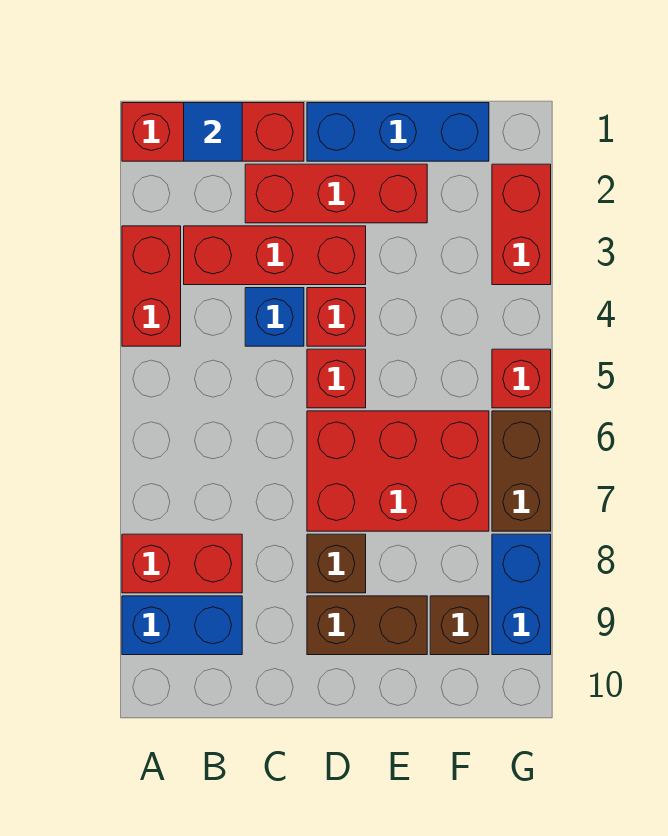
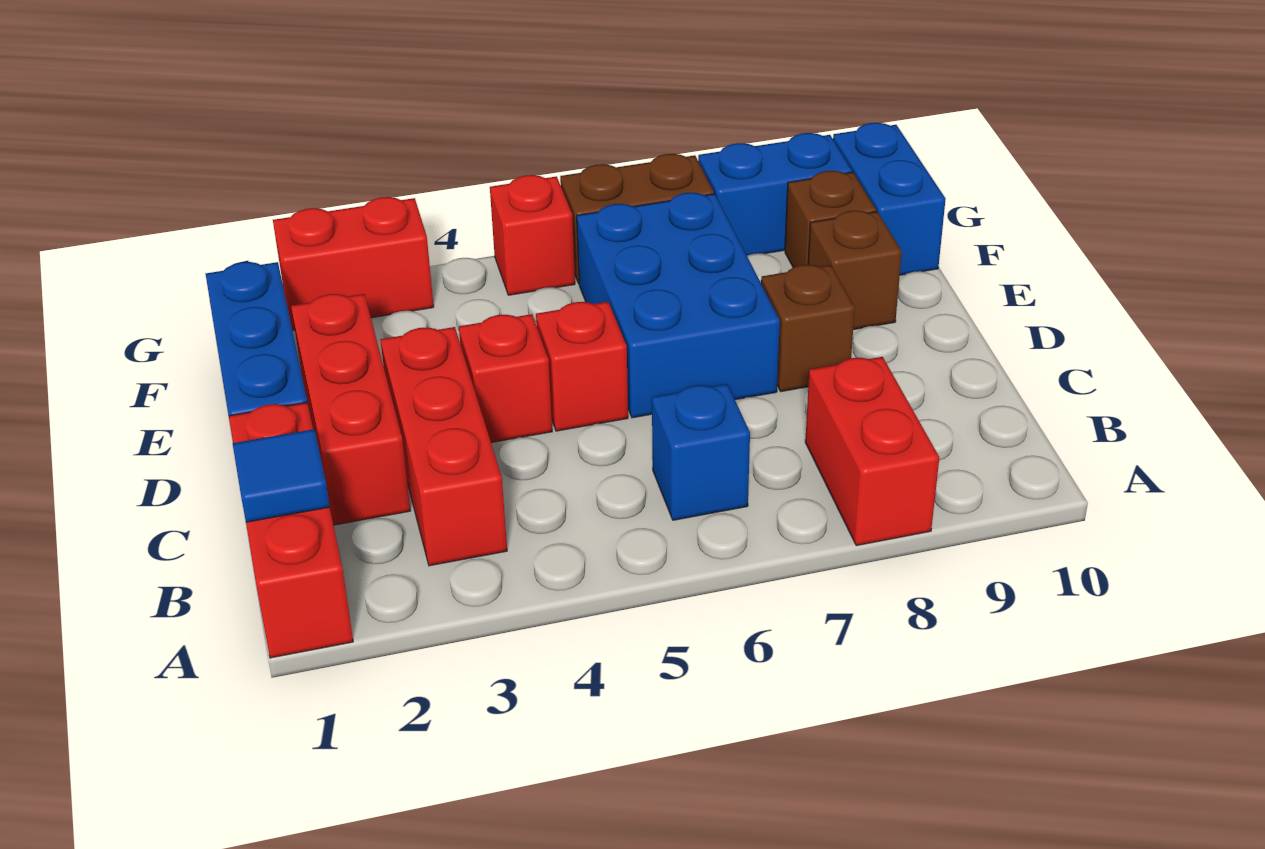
red 1x2 brick [122,226,181,346] -> none
blue 1x2 brick [122,596,242,655] -> blue 1x2 brick moved to [833,123,946,275]
blue 1x1 brick [245,288,304,346] -> blue 1x1 brick moved to [652,384,750,520]
red 2x3 brick [307,411,489,531] -> blue 2x3 brick [577,193,780,418]
brown 1x2 brick [307,596,427,655] -> brown 1x1 brick [808,211,902,330]

